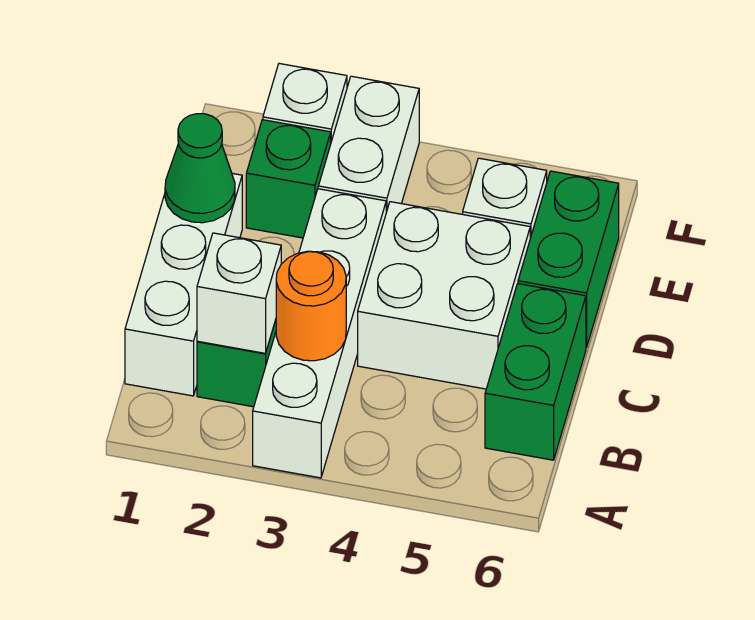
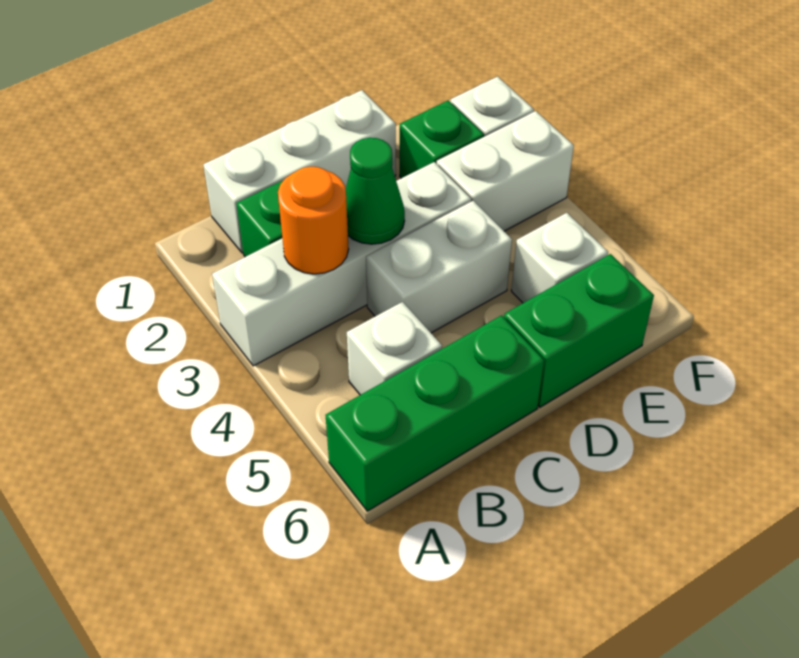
white 1x1 brick [197,233,281,353] -> white 1x1 brick moved to [347,302,442,395]
green 1x2 brick [485,284,586,460] -> green 1x3 brick [326,315,544,511]
white 2x2 brick [358,202,530,389] -> white 1x2 brick [366,201,512,333]
green 1x1 cone [165,114,235,223] -> green 1x1 cone moved to [346,138,405,244]

